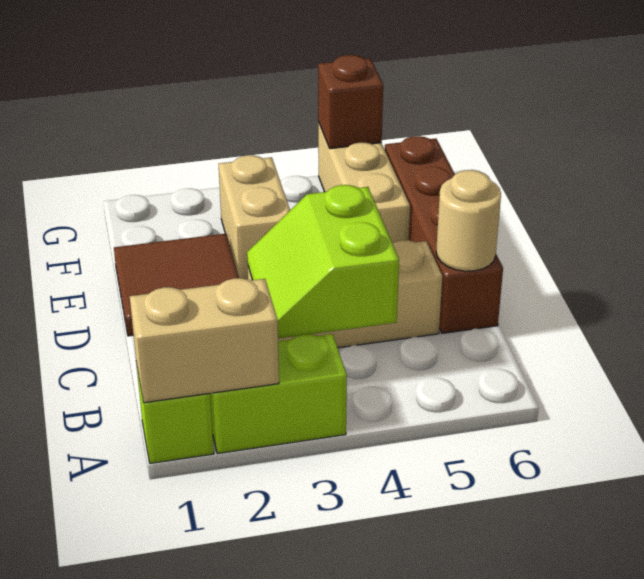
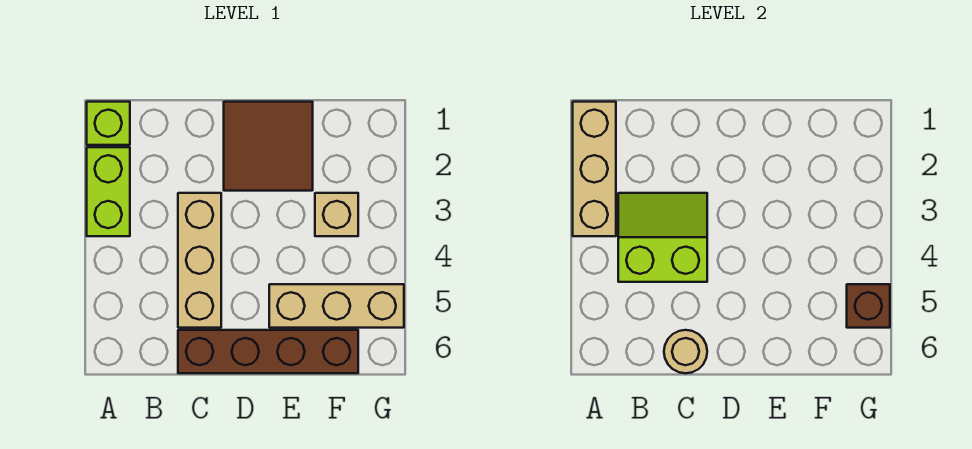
tan 1x2 brick [130,278,279,403] -> tan 1x3 brick [573,102,616,236]
tan 1x2 brick [219,155,290,280] -> tan 1x1 brick [315,193,358,236]

